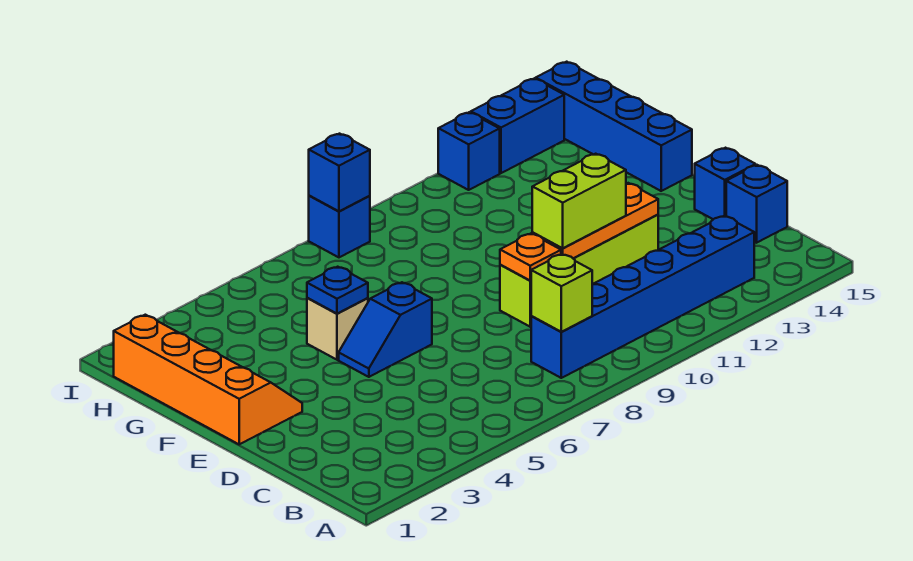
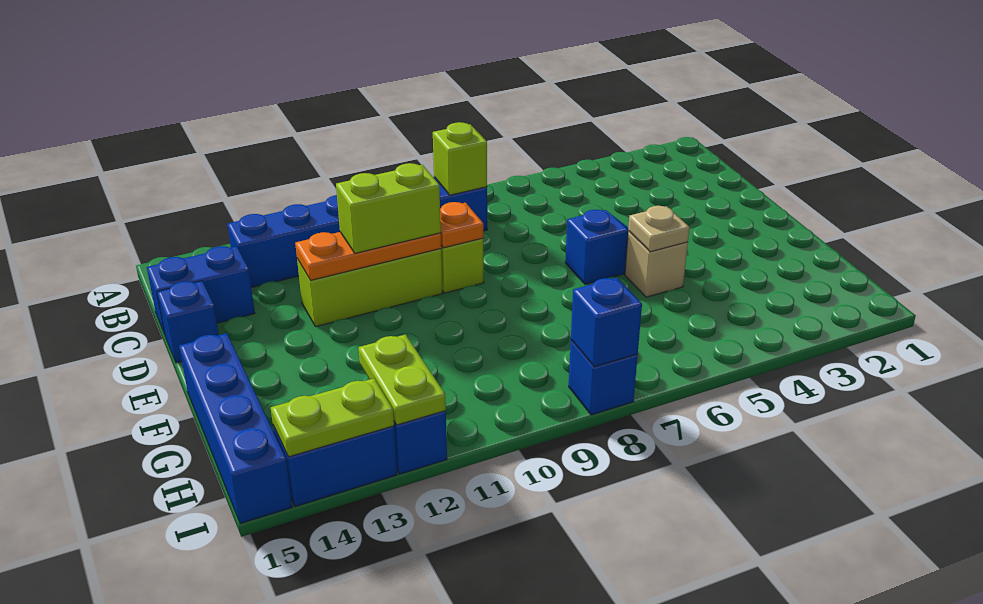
blue 1x1 brick [726,165,787,243] -> blue 1x2 brick [147,246,255,334]
orange 2x4 slope [114,315,302,444] -> none
blue 1x1 plate [307,267,368,314] -> tan 1x1 plate [628,206,690,252]
none -> lime 1x2 plate [359,335,446,425]
none -> lime 1x2 plate [271,379,394,457]

